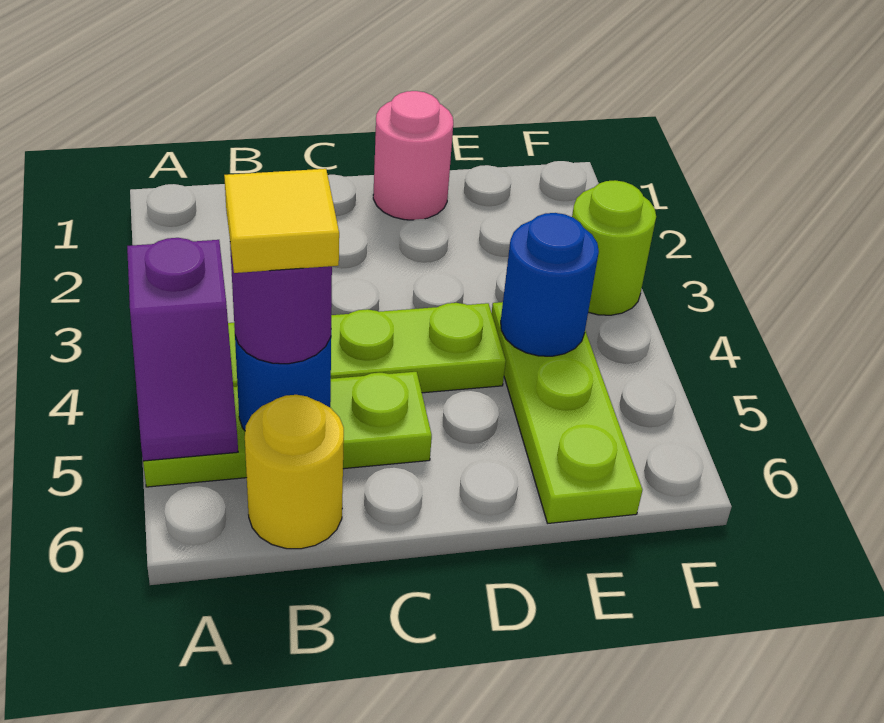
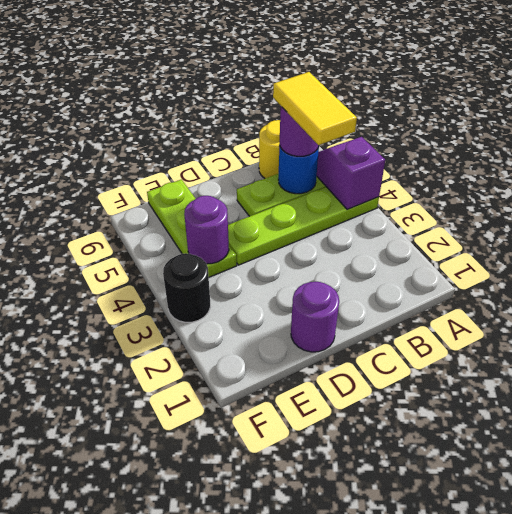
yellow 1x1 tile [224,169,339,273] -> yellow 1x2 tile [273,72,357,145]
pink 1x1 round brick [373,91,453,220] -> purple 1x1 round brick [291,282,339,352]
blue 1x1 round brick [501,213,599,356] -> purple 1x1 round brick [184,196,229,264]
lime 1x1 round brick [572,180,656,315] -> black 1x1 round brick [163,253,210,322]

